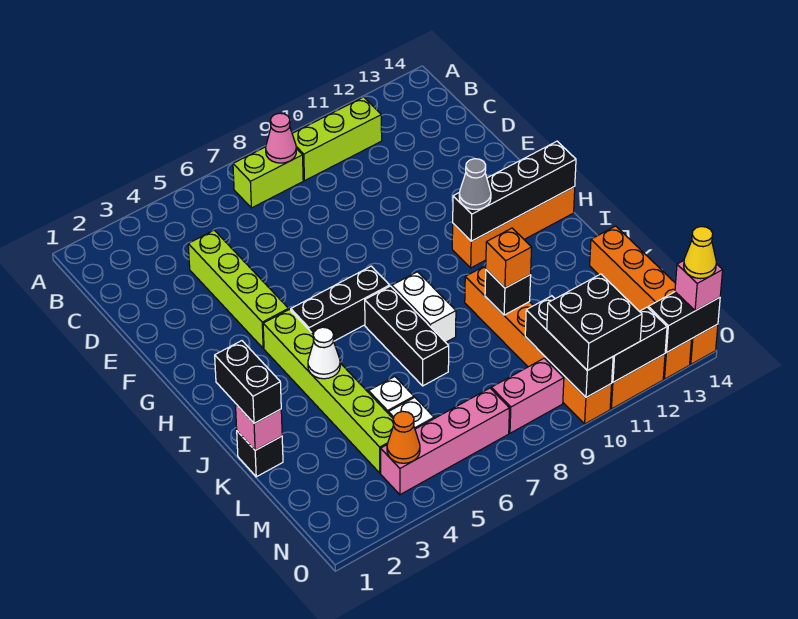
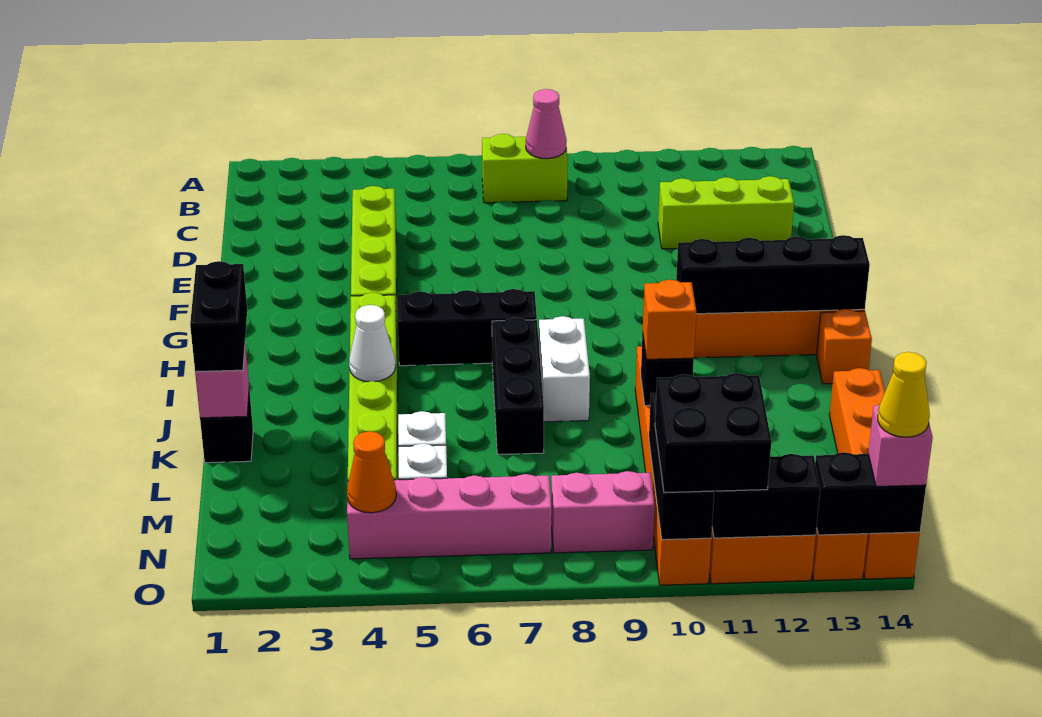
lime 1x3 brick [292,97,382,181] -> lime 1x3 brick moved to [658,176,794,249]
grey 1x1 cone [459,159,491,210] -> none
none -> orange 1x1 brick [817,309,872,384]

